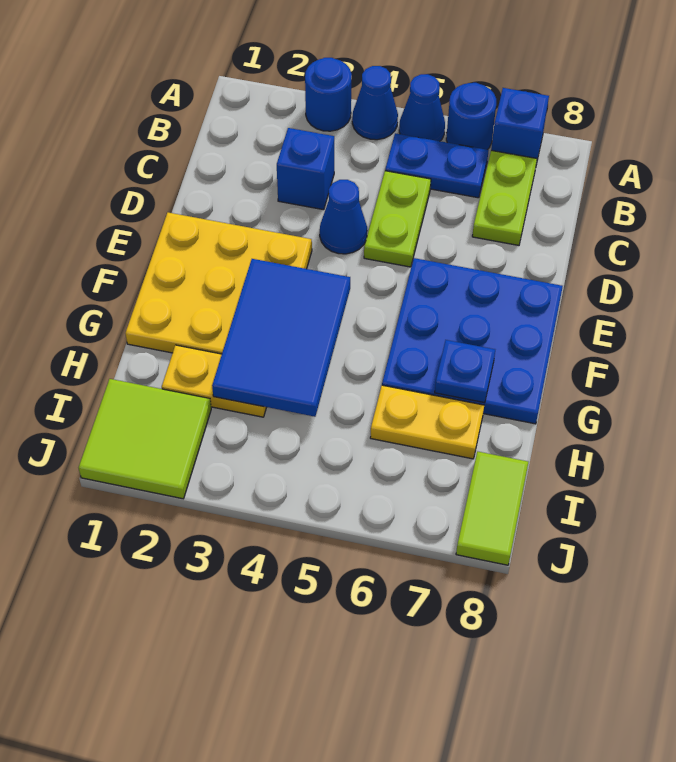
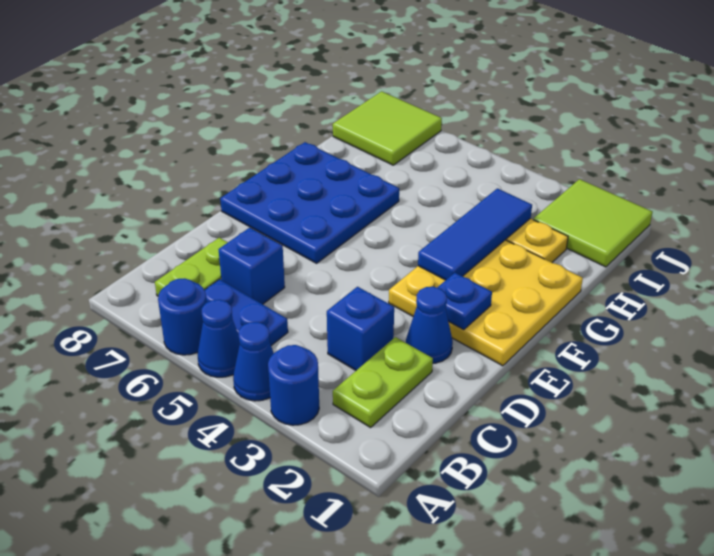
blue 1x1 brick [491,88,549,164] -> blue 1x1 brick moved to [218,228,285,304]
lime 1x2 plate [364,171,431,267] -> lime 1x2 plate moved to [333,337,433,428]
blue 1x1 cone [320,180,367,254] -> blue 1x1 cone moved to [406,287,453,363]
blue 2x3 tile [212,259,350,417] -> blue 1x3 tile [418,188,532,280]
blue 1x1 plate [435,340,495,403] -> blue 1x1 plate moved to [437,273,492,330]
yellow 1x2 plate [370,385,484,459] -> none
lime 1x2 tile [456,451,528,565] -> lime 2x2 tile [333,91,442,165]

